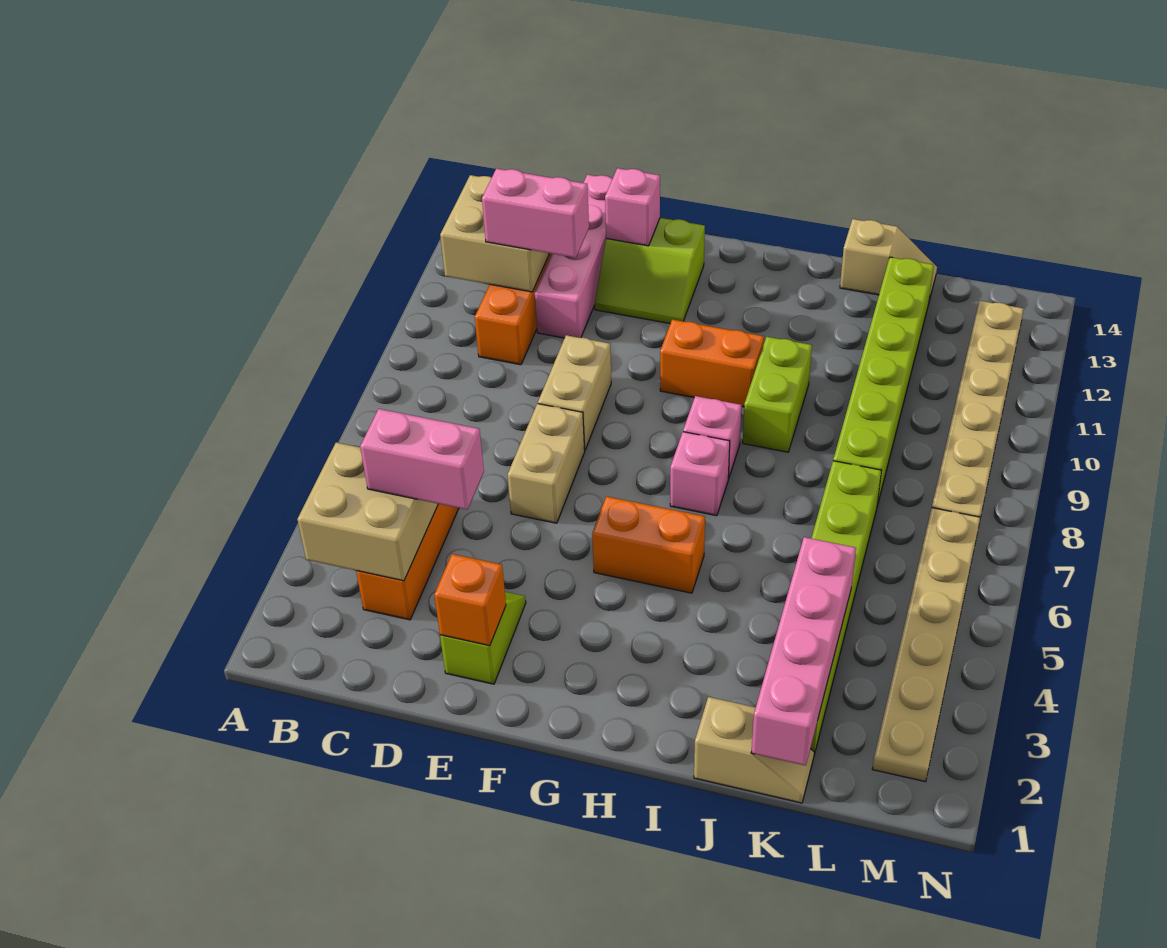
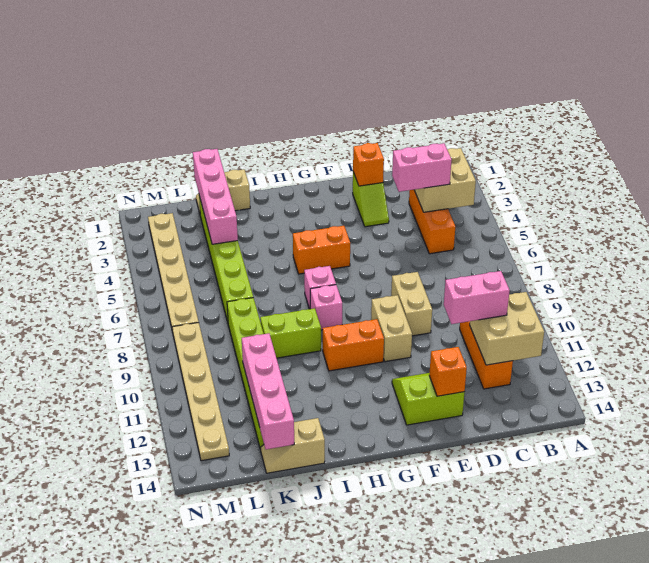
pink 1x4 brick [535,175,612,338] -> pink 1x4 brick moved to [242,333,294,449]
tan 1x2 brick [508,404,585,523] -> tan 1x2 brick moved to [371,295,412,362]
pink 1x1 brick [605,168,660,246] -> orange 1x1 brick [429,347,467,396]
lime 1x2 brick [743,337,812,452] -> lime 1x2 brick turned to [260,308,321,358]

